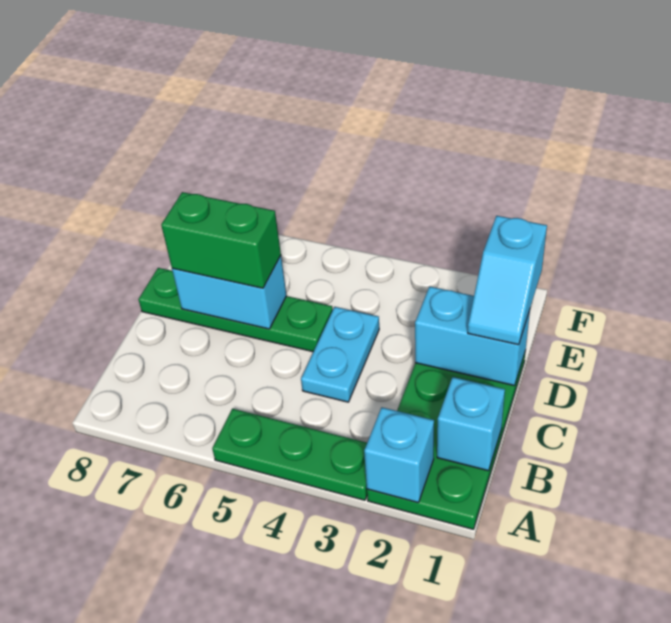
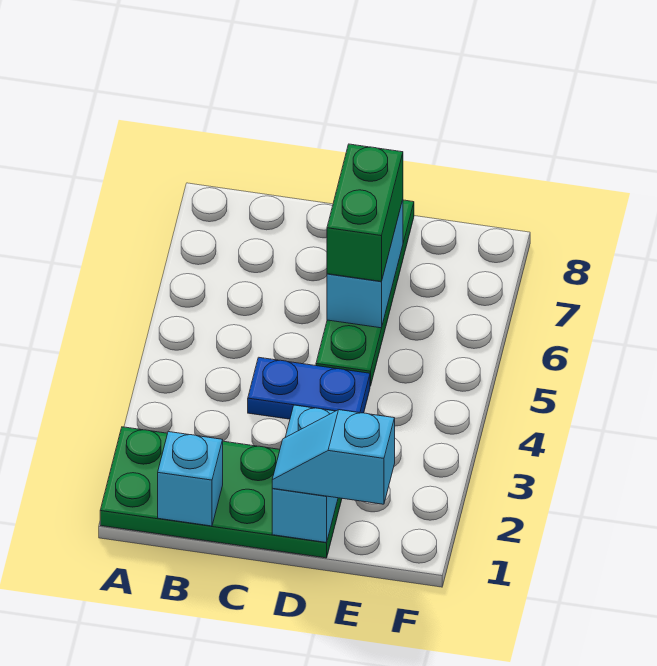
cyan 1x1 brick [364,407,434,503] -> none
green 1x3 plate [212,409,367,500] -> none
cyan 1x2 plate [301,307,379,402] -> blue 1x2 plate [248,357,370,419]

